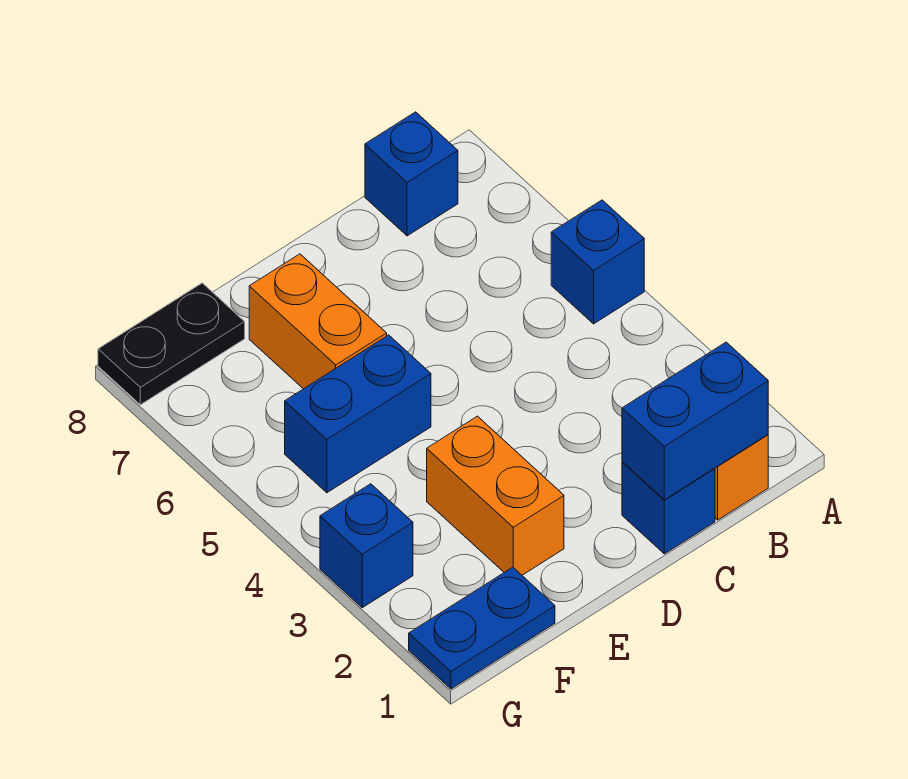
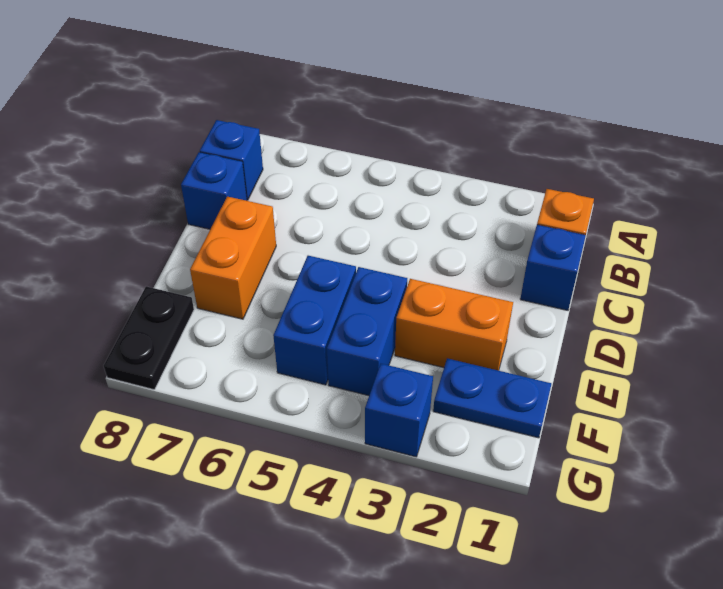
blue 1x1 brick [551,200,644,324] -> blue 1x1 brick moved to [181,152,247,229]
blue 1x2 brick [622,342,768,500] -> blue 1x2 brick moved to [327,267,407,396]
orange 1x2 brick [249,254,387,389] -> orange 1x2 brick turned to [190,197,276,319]
blue 1x2 plate [409,567,555,689] -> blue 1x2 plate turned to [433,358,551,438]

